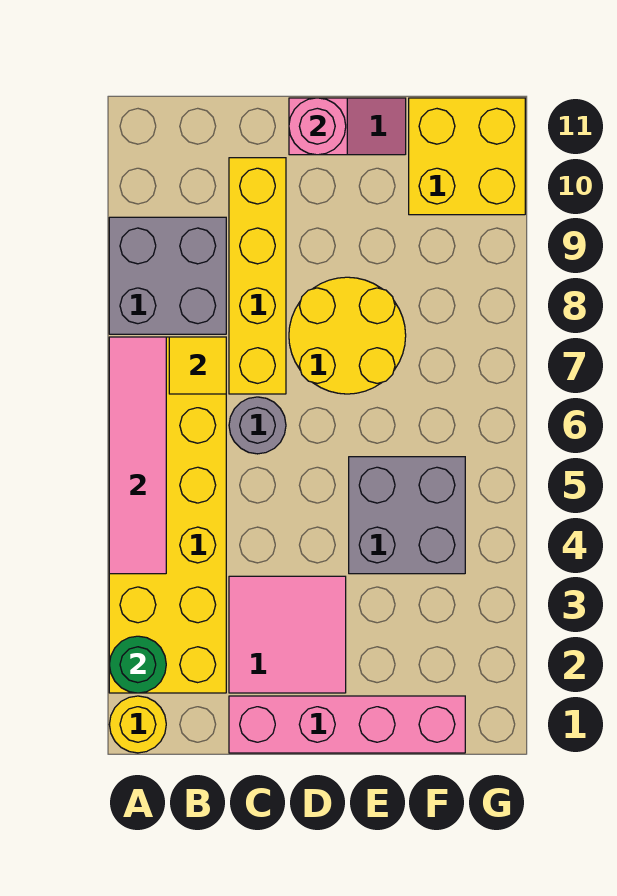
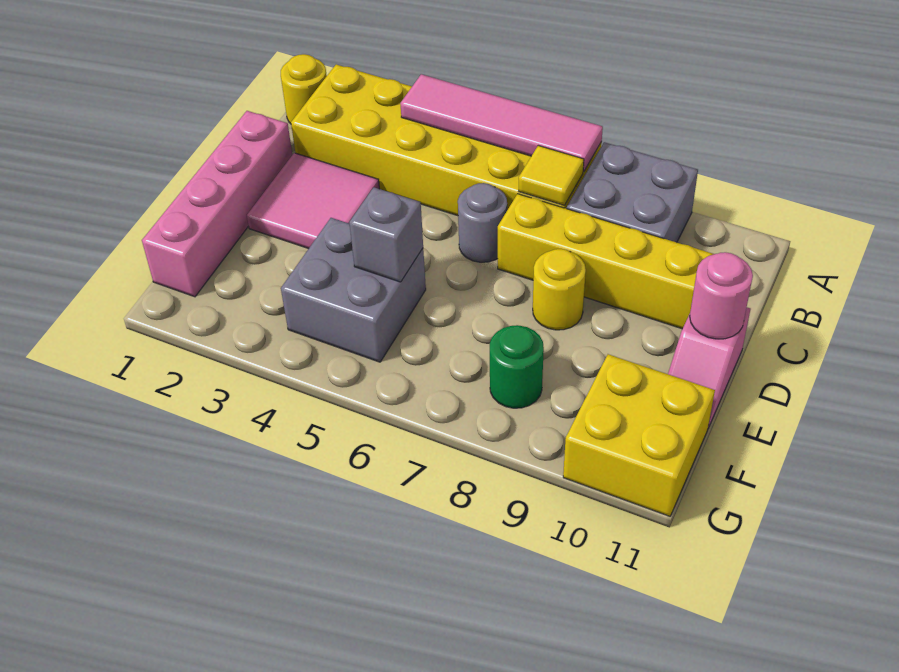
green 1x1 round brick [109,636,166,693] -> green 1x1 round brick moved to [490,325,544,408]
yellow 2x2 round brick [289,277,406,394] -> yellow 1x1 round brick [533,249,586,330]
none -> grey 1x1 brick [349,187,423,282]

